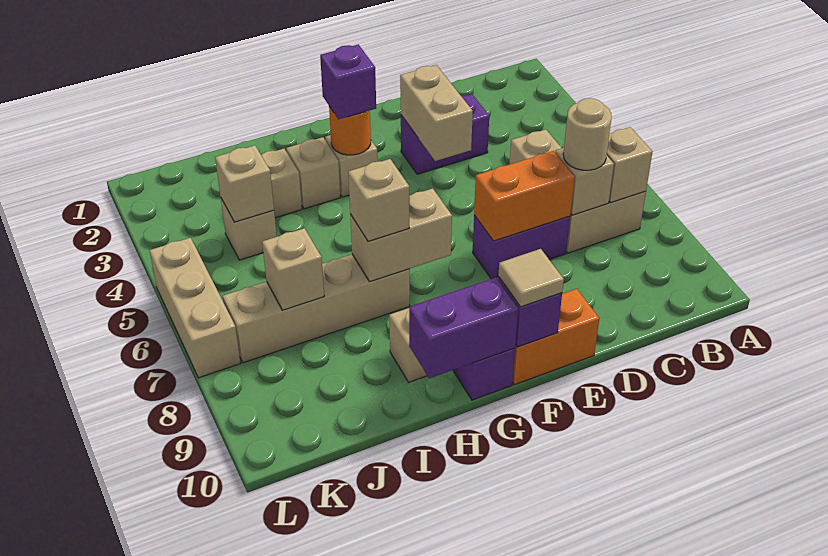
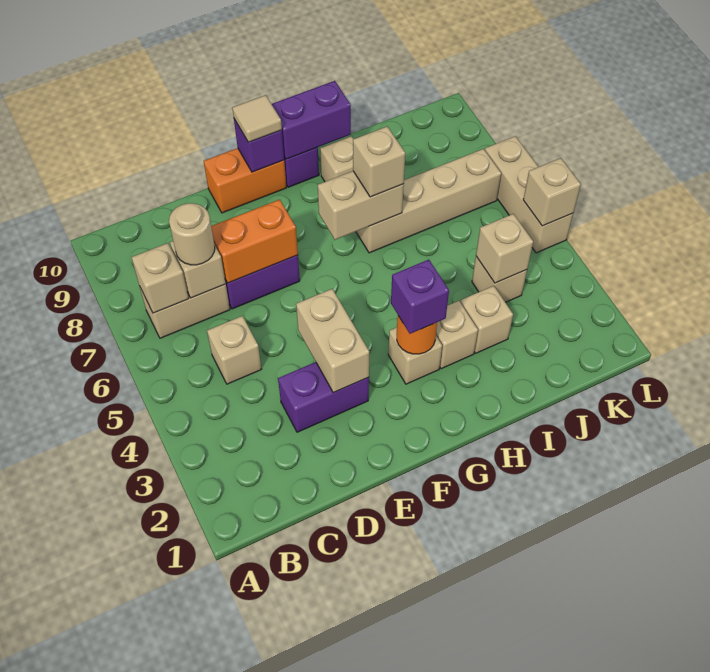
tan 1x1 brick [262,228,324,310] -> tan 1x1 brick moved to [523,158,581,226]

